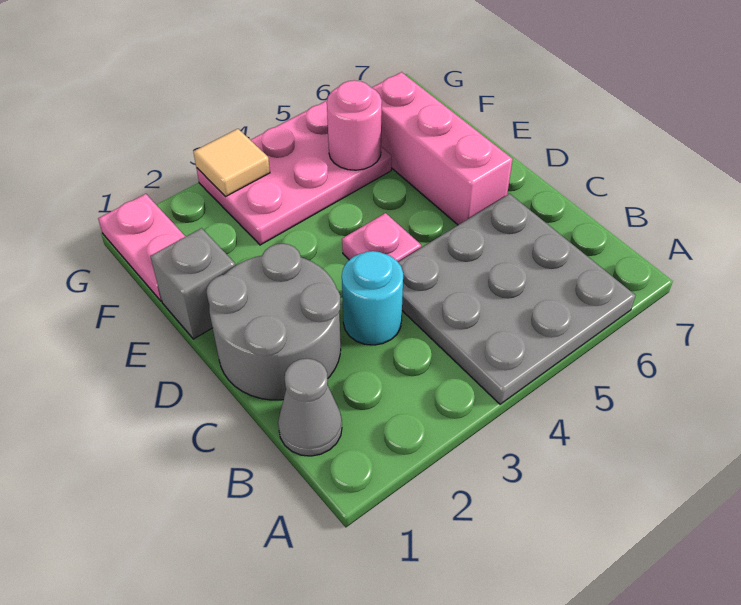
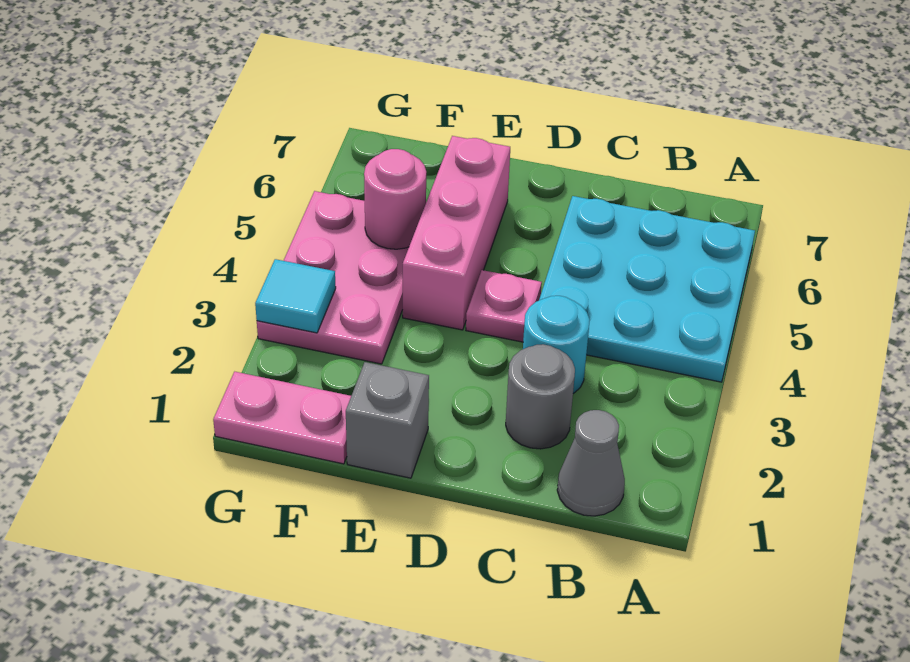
grey 3x3 plate [398,194,636,404] -> cyan 3x3 plate [539,196,755,382]
grey 2x2 round brick [207,244,341,400] -> grey 1x1 round brick [506,344,575,449]
pink 1x3 brick [372,72,513,225] -> pink 1x3 brick turned to [403,136,510,330]
tan 1x1 tile [193,129,270,197] -> cyan 1x1 tile [255,259,336,333]

